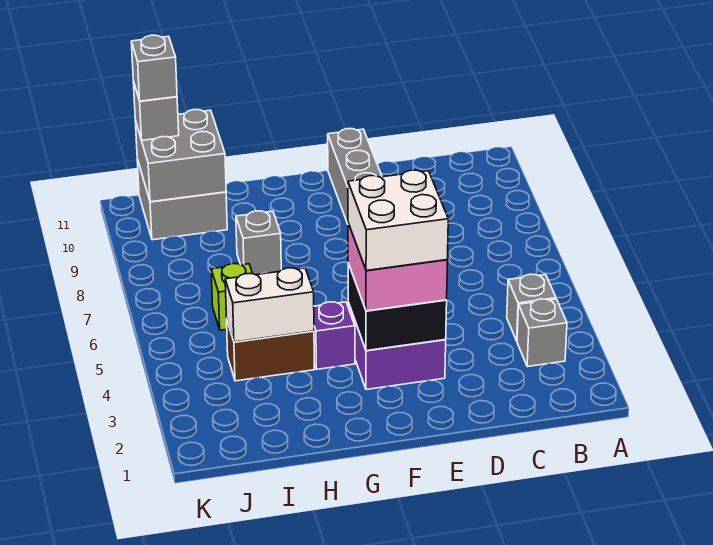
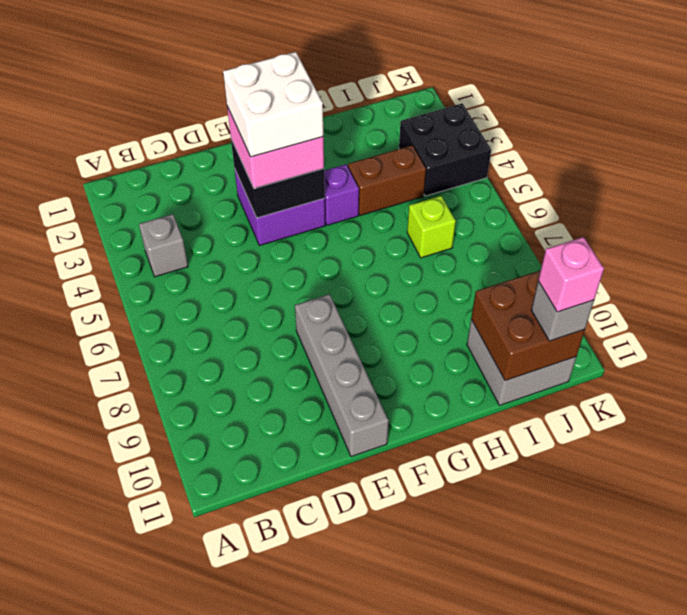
grey 1x1 brick [517,299,567,367] -> none
white 1x2 brick [225,268,314,342] -> none
grey 1x1 brick [236,211,281,275] -> none
grey 2x2 brick [135,110,226,202] -> brown 2x2 brick [471,270,585,381]
none -> black 2x2 brick [399,103,491,196]
grey 1x1 brick [131,35,177,101] -> pink 1x1 brick [538,237,604,312]

